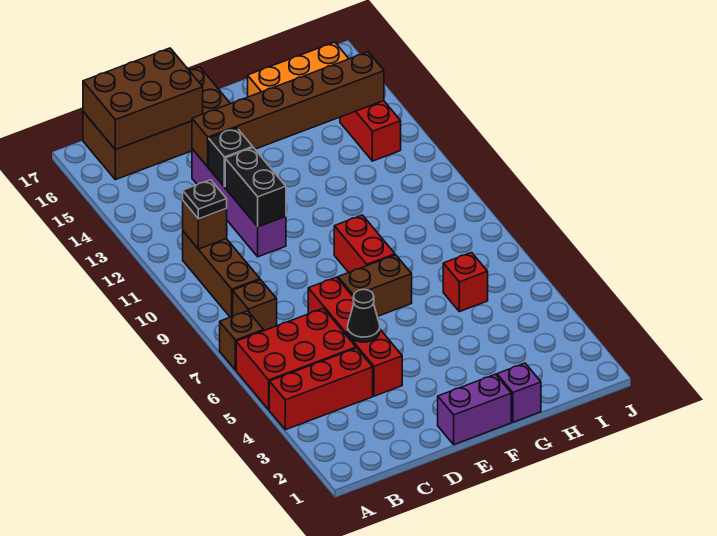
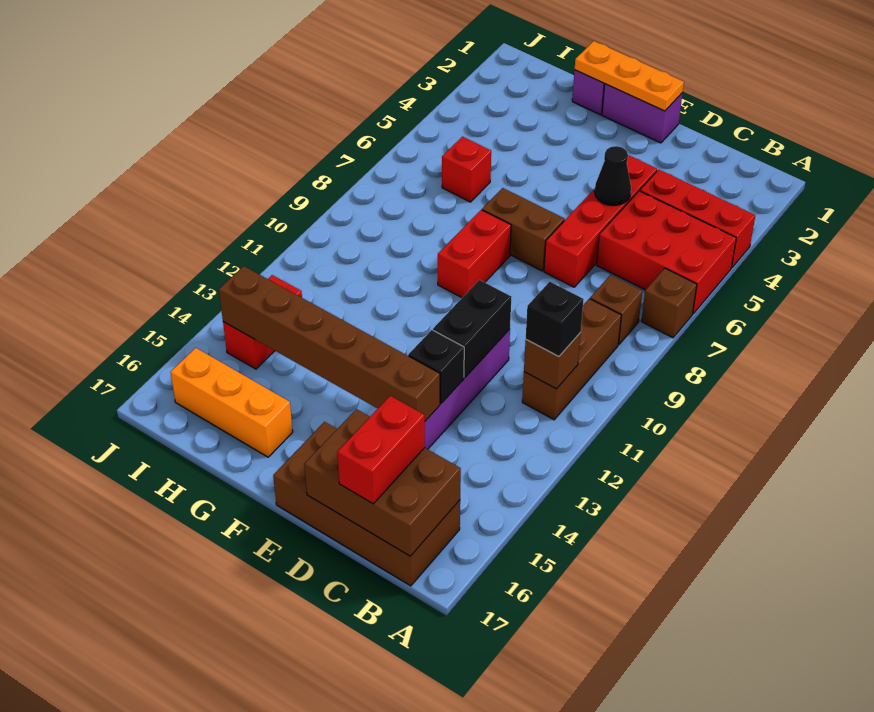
black 1x1 plate [183,180,227,219] -> black 1x1 brick [526,282,584,357]
none -> red 1x2 brick [337,396,425,504]
none -> orange 1x3 plate [575,41,684,111]

